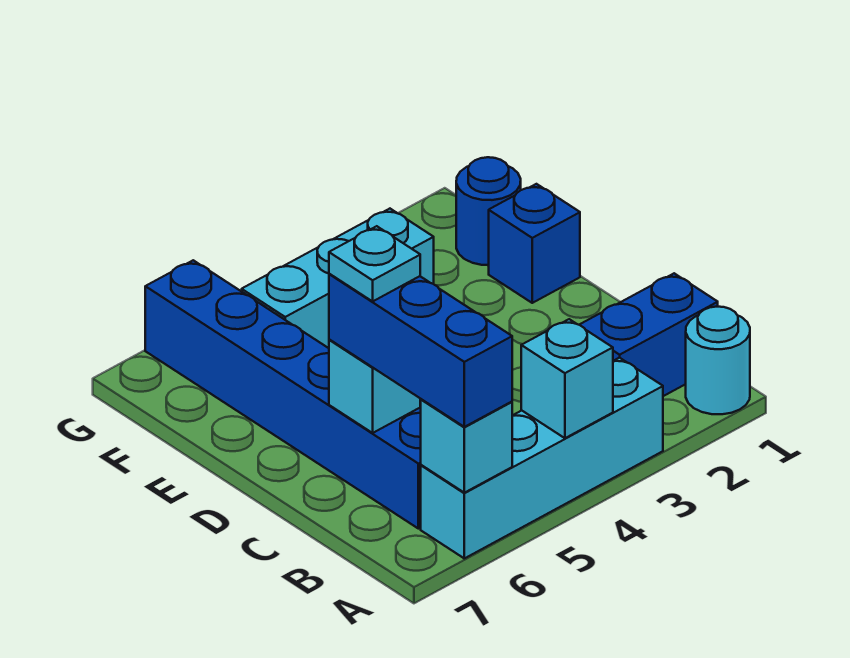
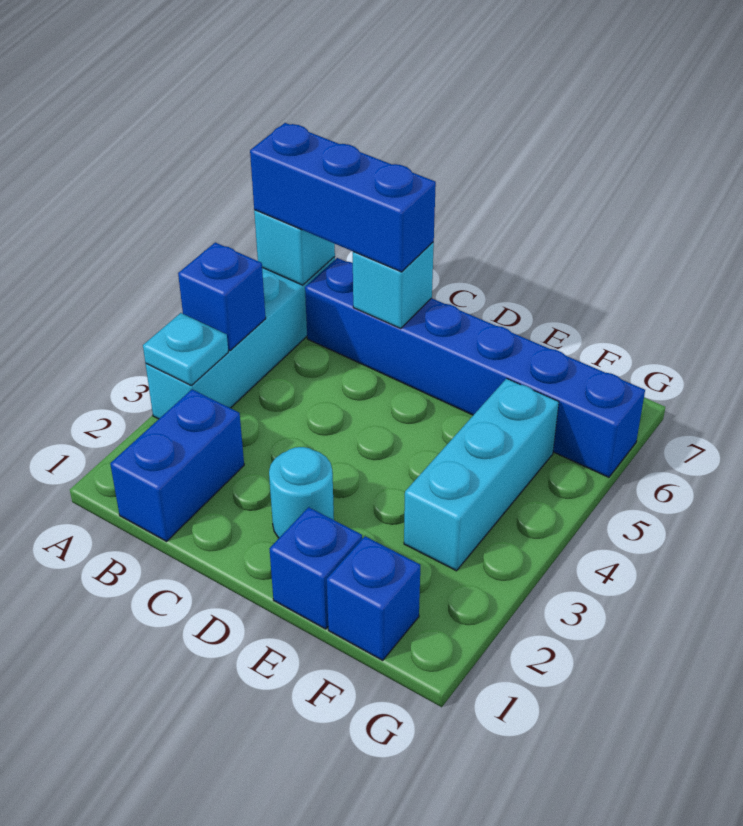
cyan 1x1 round brick [686,307,750,414] -> cyan 1x1 round brick moved to [269,447,334,538]
cyan 1x1 brick [521,319,613,438] -> blue 1x1 brick [178,242,266,351]
cyan 1x1 plate [329,226,420,301] -> cyan 1x1 plate moved to [143,313,228,385]
blue 1x1 round brick [456,157,521,265] -> blue 1x1 brick [327,536,420,660]

